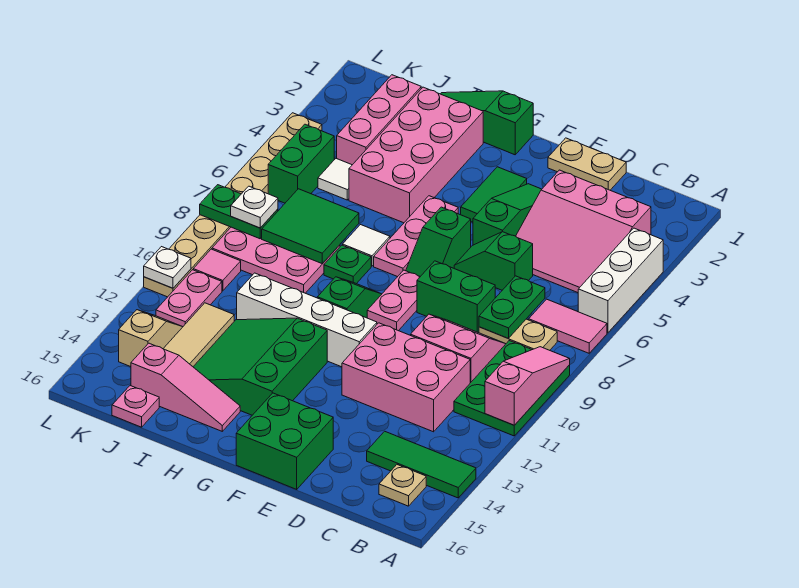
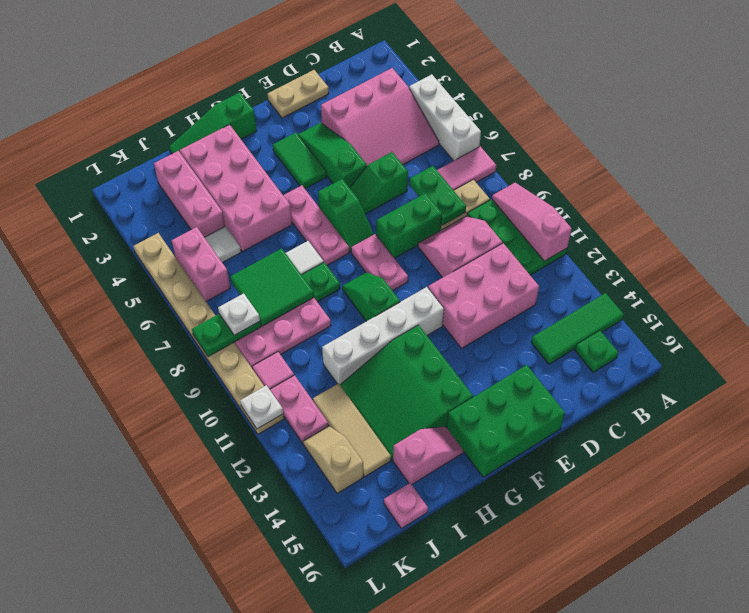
tan 1x1 plate [379,465,426,506] -> green 1x1 plate [575,331,618,372]
green 2x2 brick [236,393,333,489] -> green 2x3 brick [446,365,565,477]
pink 1x3 slope [131,343,240,431] -> pink 1x2 slope [393,427,463,484]
green 1x2 brick [268,124,334,203] -> pink 1x2 brick [171,227,230,301]

